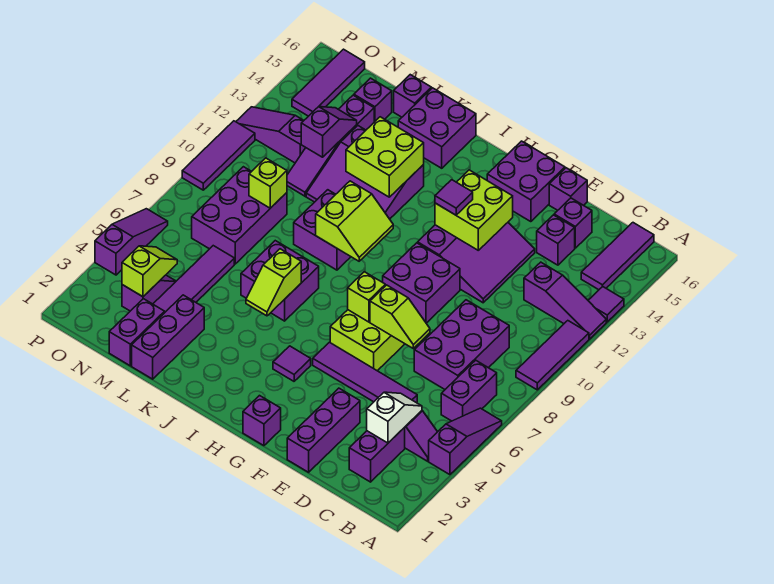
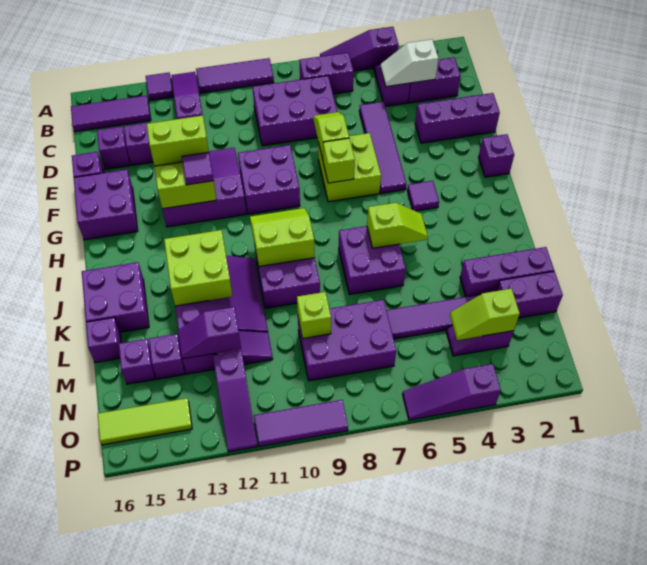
none -> lime 1x2 brick [147,115,209,166]
purple 1x3 tile [292,49,365,116] -> lime 1x3 tile [98,398,192,445]

